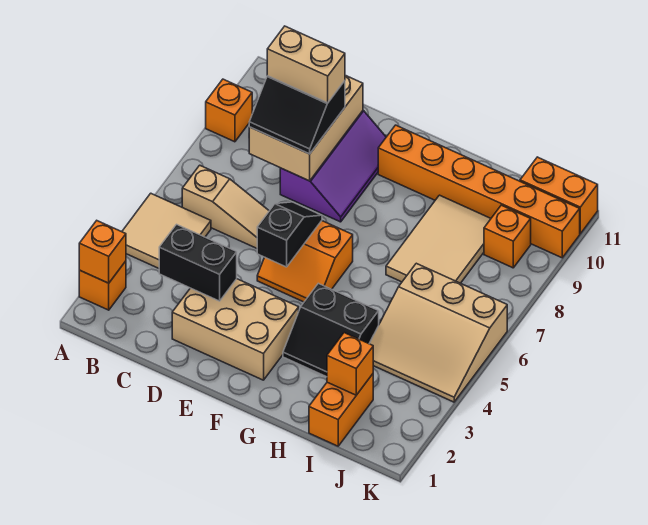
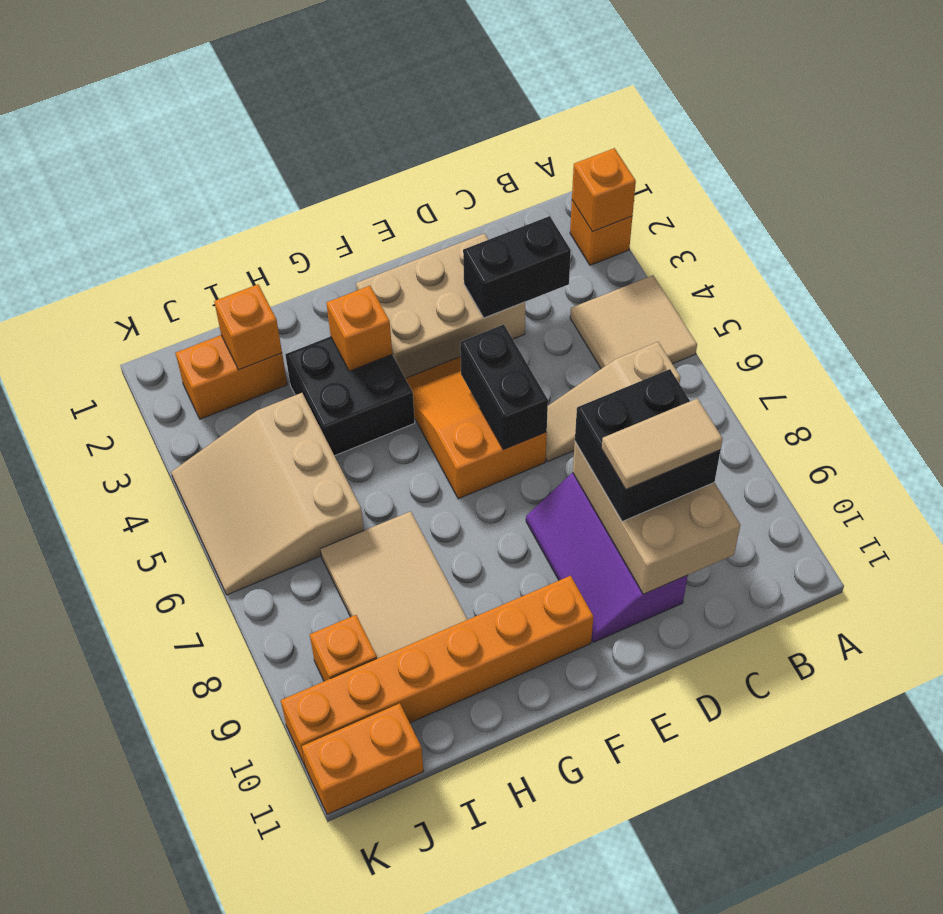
orange 1x1 brick [206,79,252,142] -> orange 1x1 brick moved to [326,286,392,371]
black 2x2 slope [249,76,345,154] -> black 2x2 brick [575,369,721,522]
tan 1x2 brick [267,26,345,103] -> tan 1x2 tile [602,398,723,489]
orange 2x2 slope [257,221,353,302] -> orange 2x3 slope [405,356,547,499]
black 1x2 slope [257,202,322,267] -> black 1x2 brick [460,324,548,450]
black 2x2 slope [283,283,379,377] -> black 2x2 brick [285,336,415,456]
orange 1x2 brick [309,374,373,446] -> orange 1x2 brick turned to [176,335,287,419]
tan 3x3 slope [369,263,507,402] -> tan 3x3 slope turned to [171,393,364,595]

